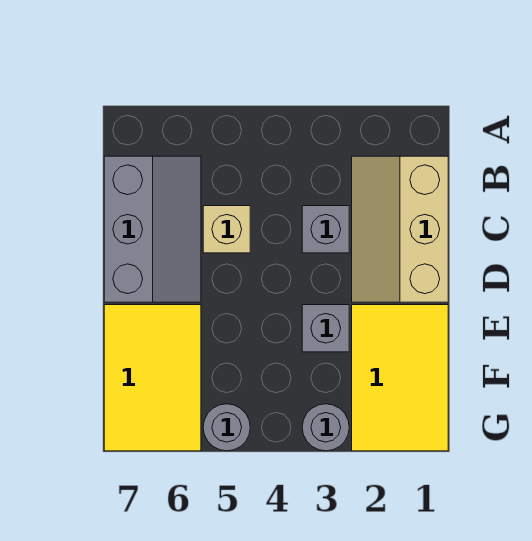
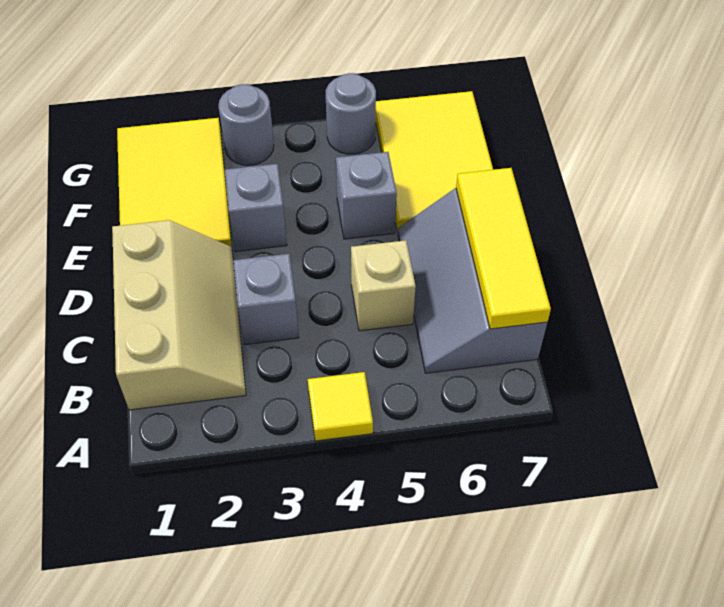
none -> yellow 1x1 tile [308,372,373,441]
none -> yellow 1x3 tile [456,168,551,329]
none -> grey 1x1 brick [336,152,397,239]

